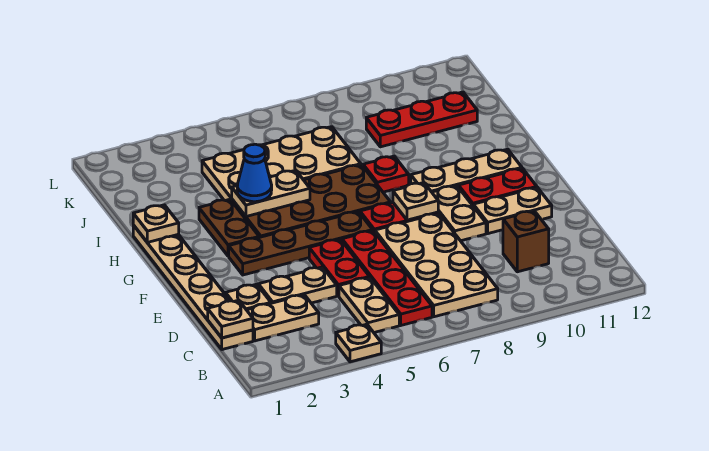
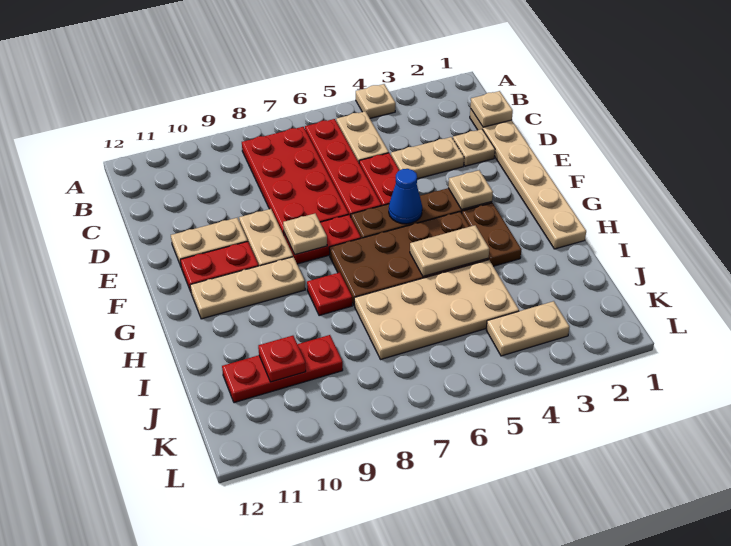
tan 2x4 plate [375,213,498,317] -> red 2x4 plate [242,127,349,235]
tan 1x2 plate [247,295,319,341] -> tan 1x2 plate moved to [486,301,570,356]
brown 1x1 brick [503,211,549,272] -> none
tan 1x1 plate [133,205,179,242] -> tan 1x1 plate moved to [448,170,493,210]
blue 1x1 cone [237,144,272,202] -> blue 1x1 cone moved to [389,169,422,224]
none -> red 1x1 plate [258,336,306,382]

